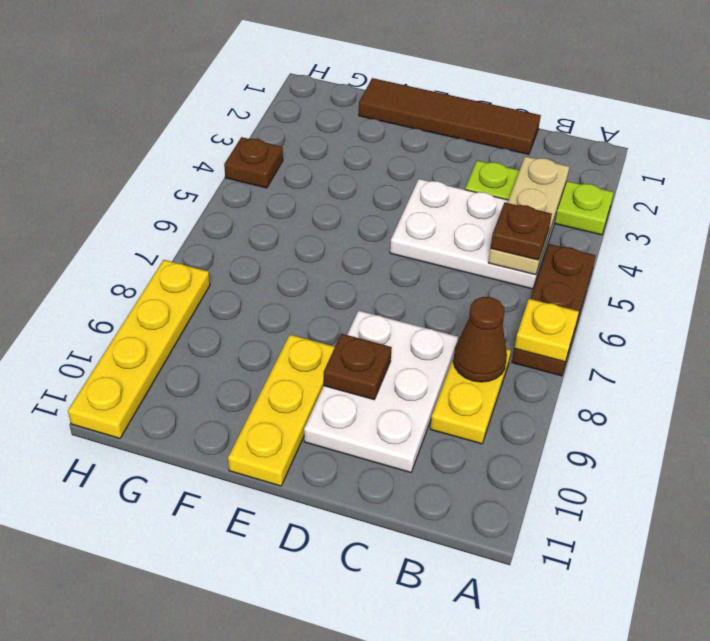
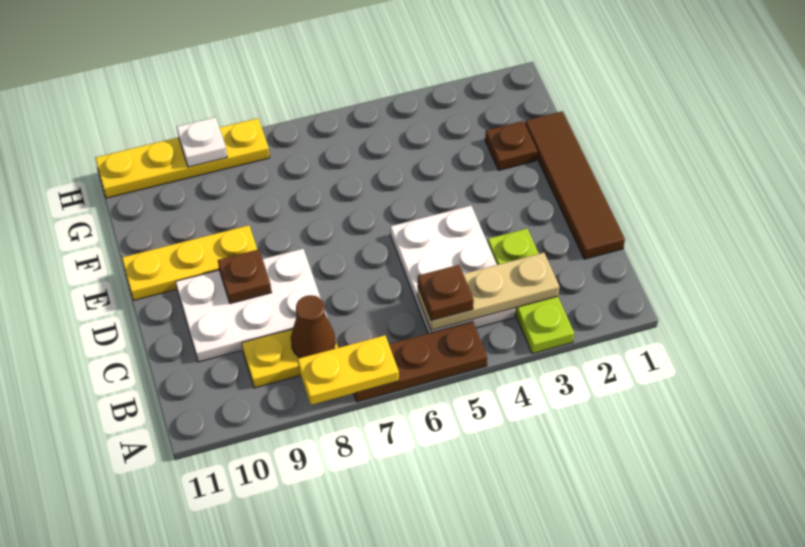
yellow 1x1 plate [514,299,579,362] -> yellow 1x2 plate [298,335,399,405]
brown 1x1 plate [224,137,283,188] -> brown 1x1 plate moved to [485,121,537,170]
none -> white 1x1 plate [177,117,227,167]

